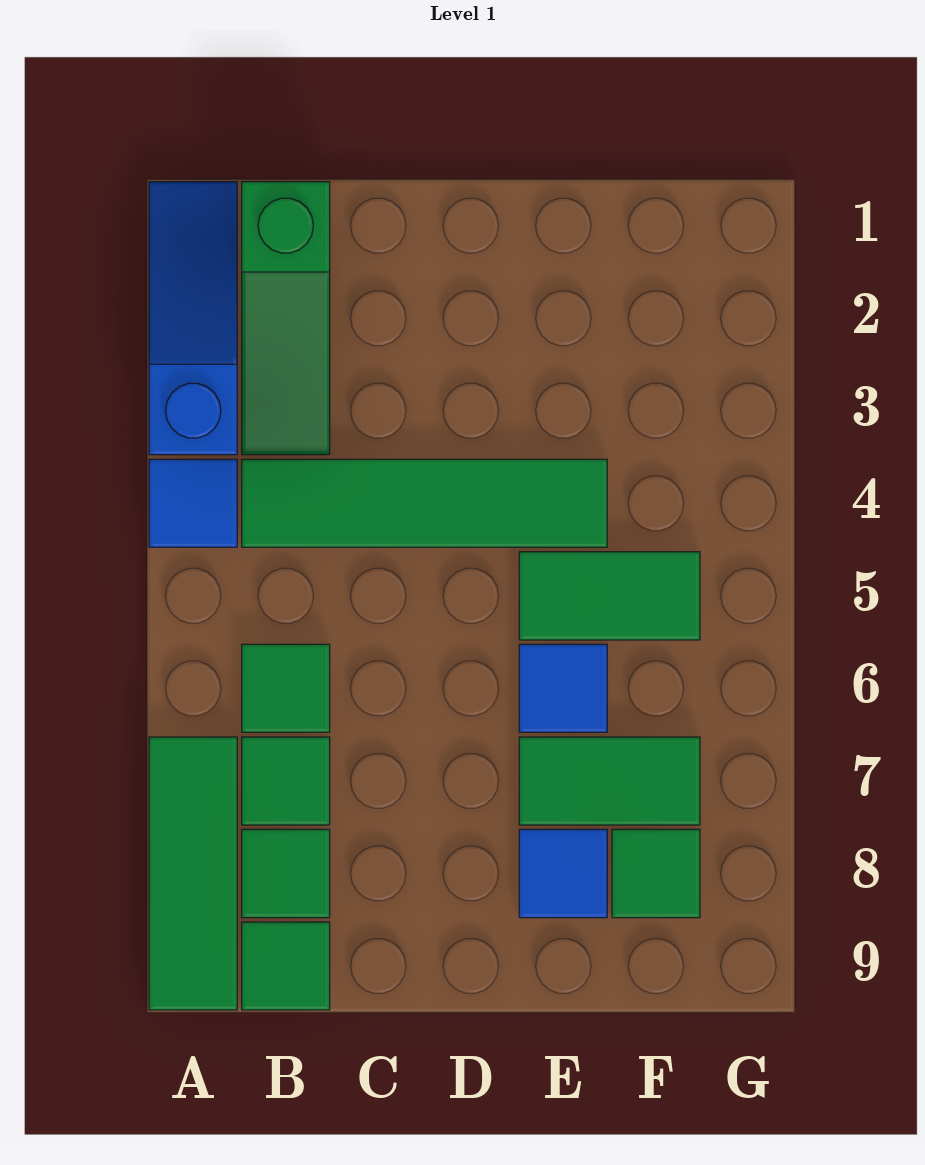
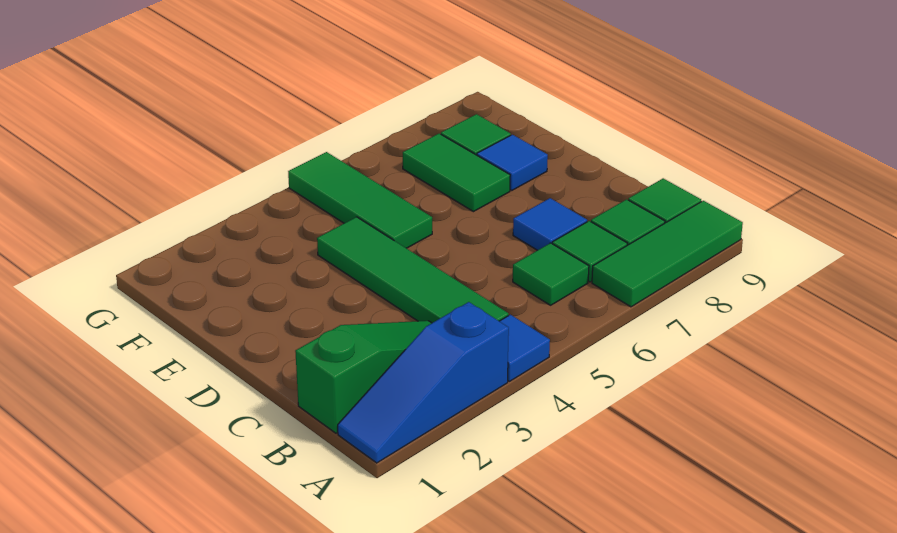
green 1x2 tile [519,552,700,640] -> green 1x3 tile [288,152,432,248]
blue 1x1 tile [519,644,607,732] -> blue 1x1 tile moved to [513,198,587,250]

